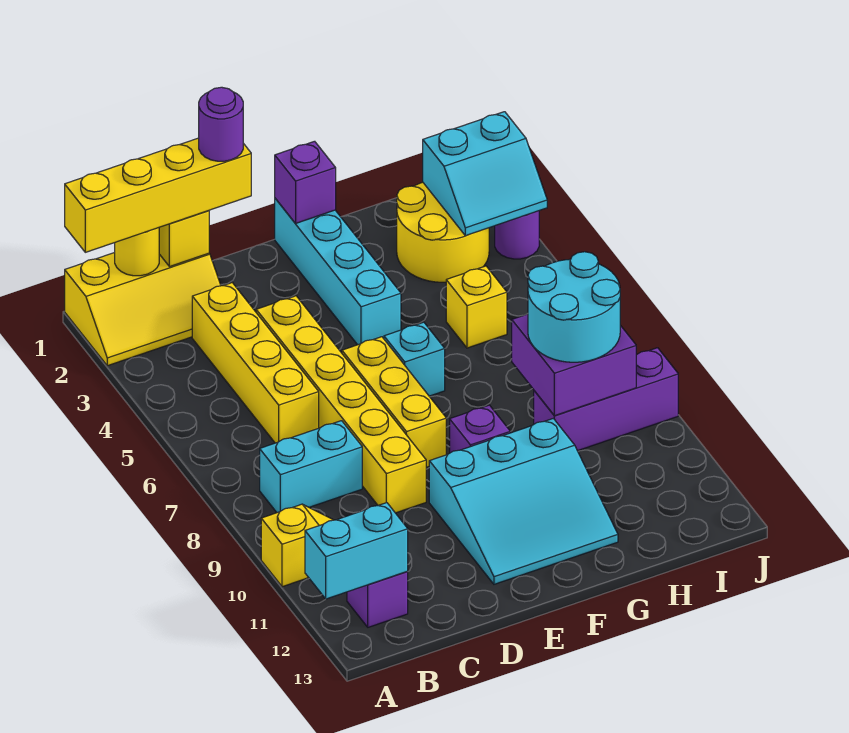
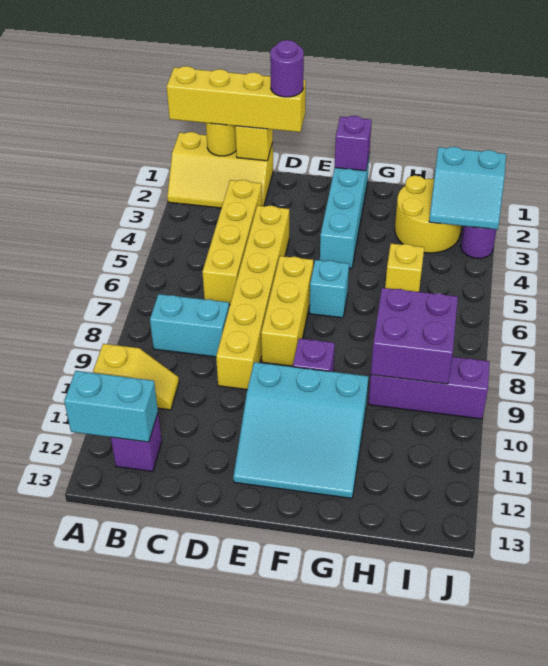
cyan 2x2 round brick [528,252,620,362] -> none

